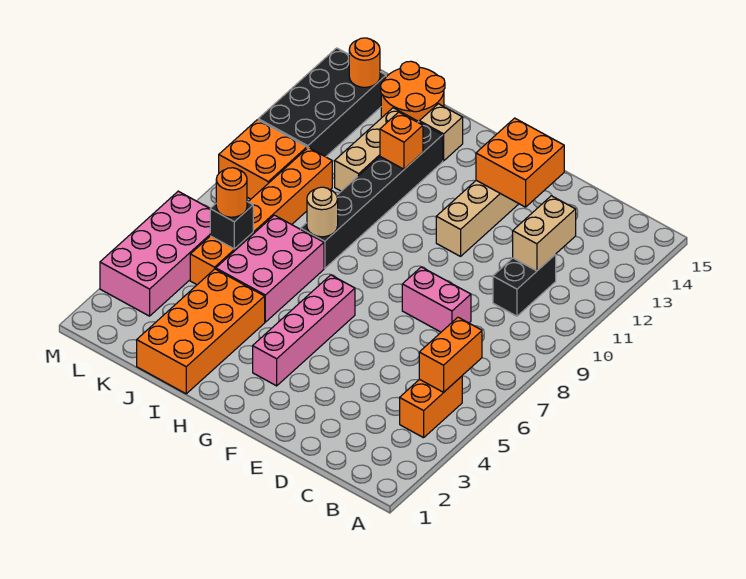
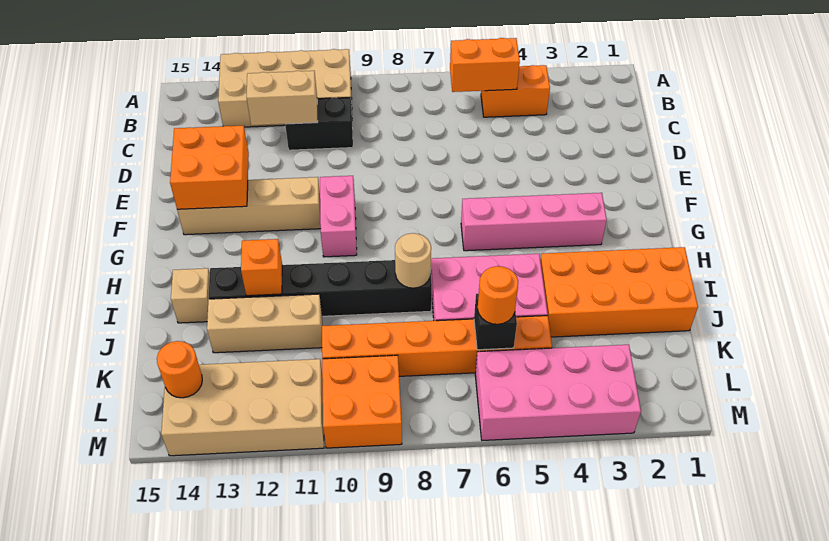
none -> tan 2x4 brick [218,49,352,127]
pink 1x2 brick [402,267,471,332] -> pink 1x2 brick moved to [320,176,357,257]
orange 2x2 round brick [381,61,445,122] -> none
black 2x4 brick [258,48,386,157] -> tan 2x4 brick [161,359,324,456]

